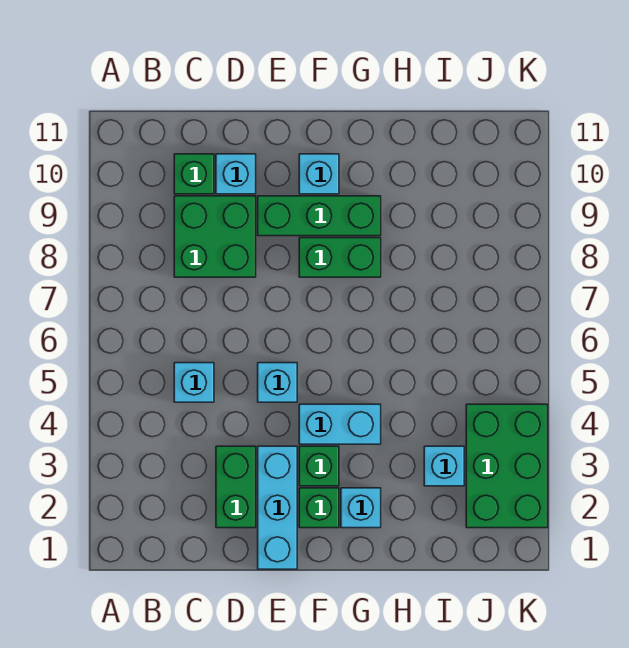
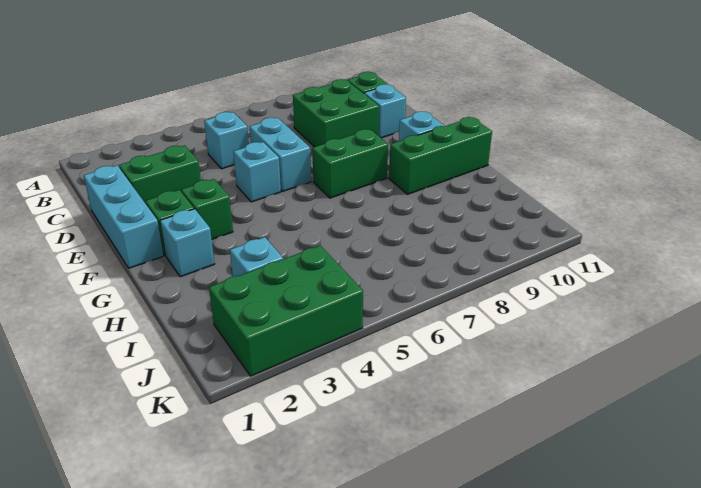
cyan 1x3 brick [258,446,297,569] -> cyan 1x3 brick turned to [84,166,163,268]
green 1x3 brick [258,196,381,236] -> green 1x3 brick turned to [389,117,492,194]
cyan 1x2 brick [299,404,381,444] -> cyan 1x2 brick moved to [250,118,311,191]
green 1x2 brick [299,238,381,277] -> green 1x2 brick turned to [312,129,388,198]

